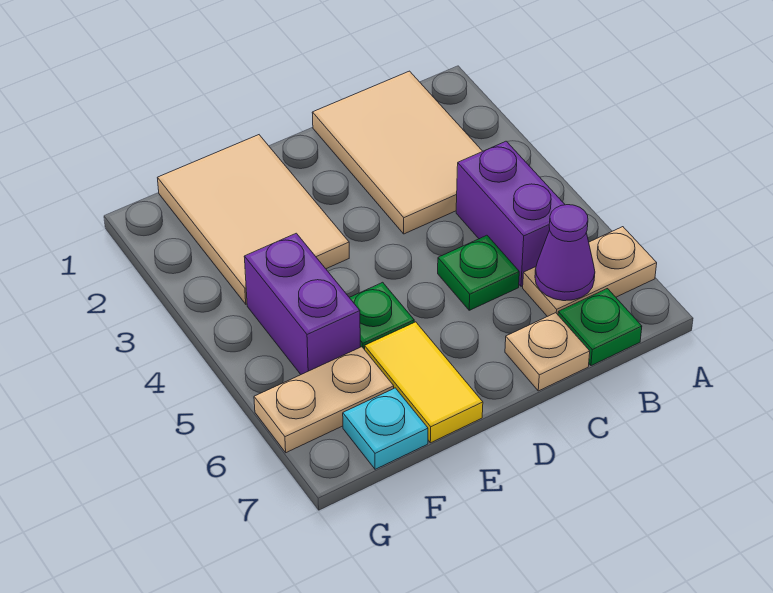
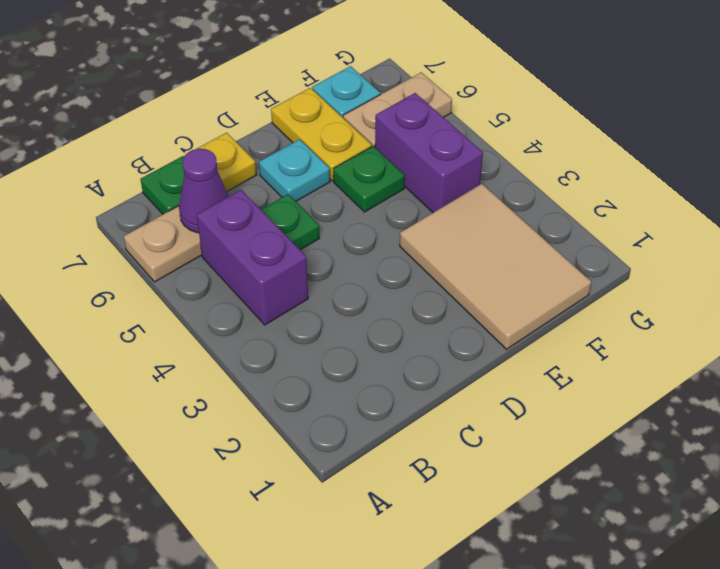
tan 2x3 tile [312,71,483,234] -> none
tan 1x1 plate [505,313,590,391] -> yellow 1x1 plate [197,133,256,191]
none -> cyan 1x1 plate [259,139,330,201]
yellow 1x2 tile [365,322,483,443] -> yellow 1x2 plate [271,88,372,181]

